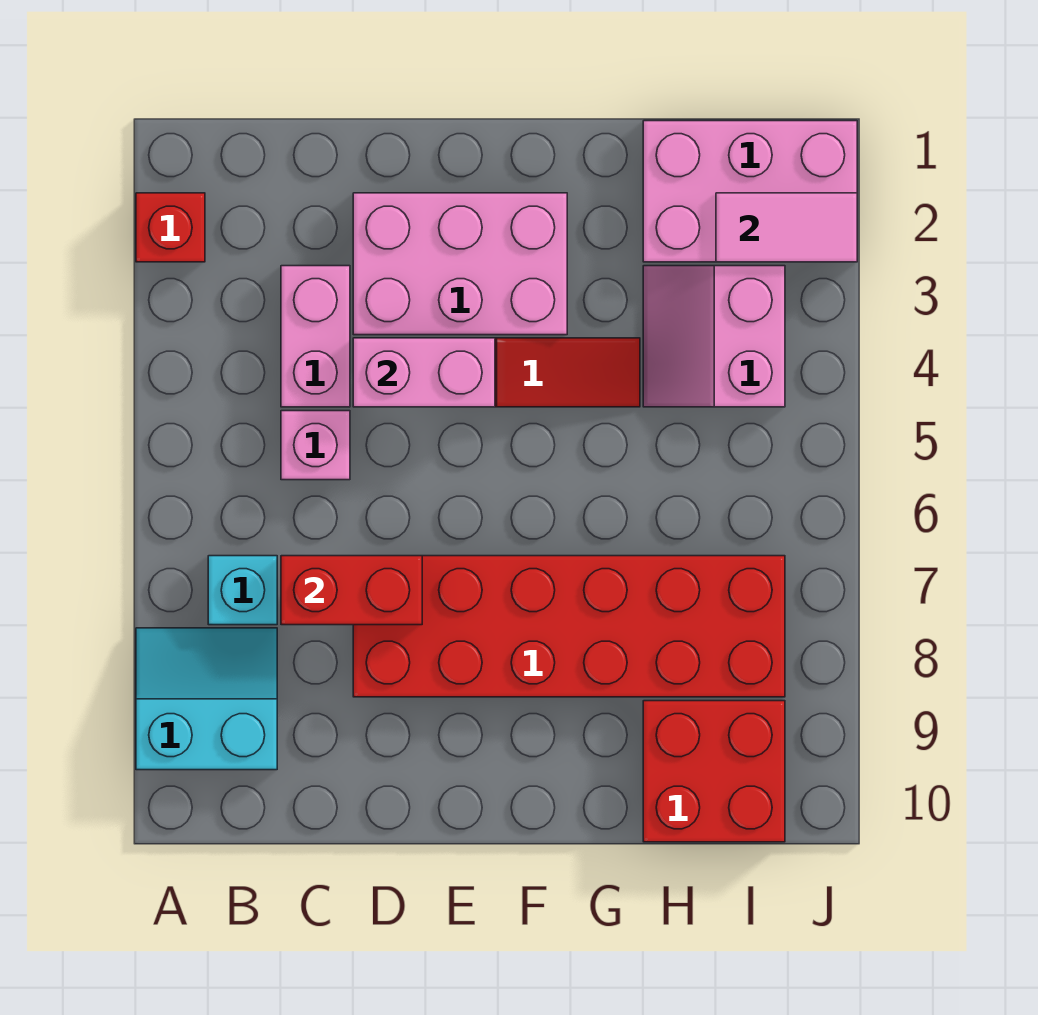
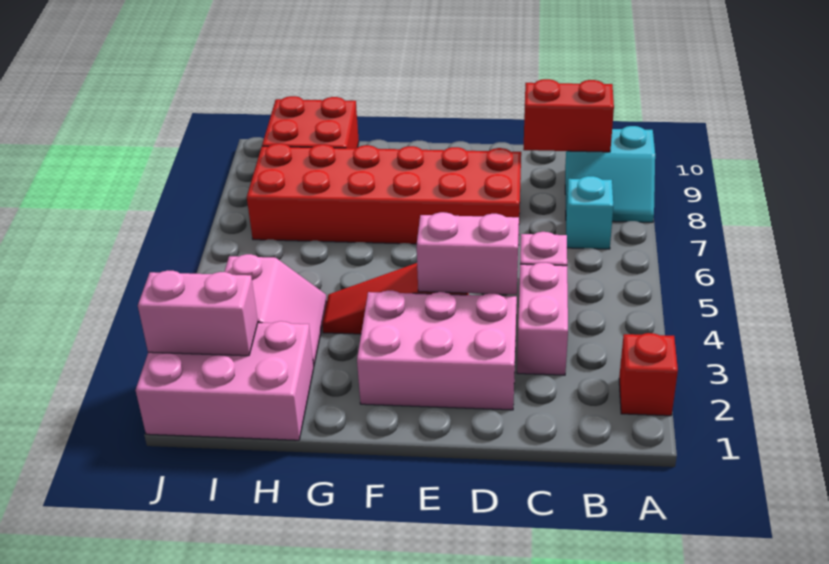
red 1x2 brick [281,556,422,625] -> red 1x2 brick moved to [523,79,614,152]
pink 1x2 tile [716,193,857,262] -> pink 1x2 brick [138,271,258,356]

